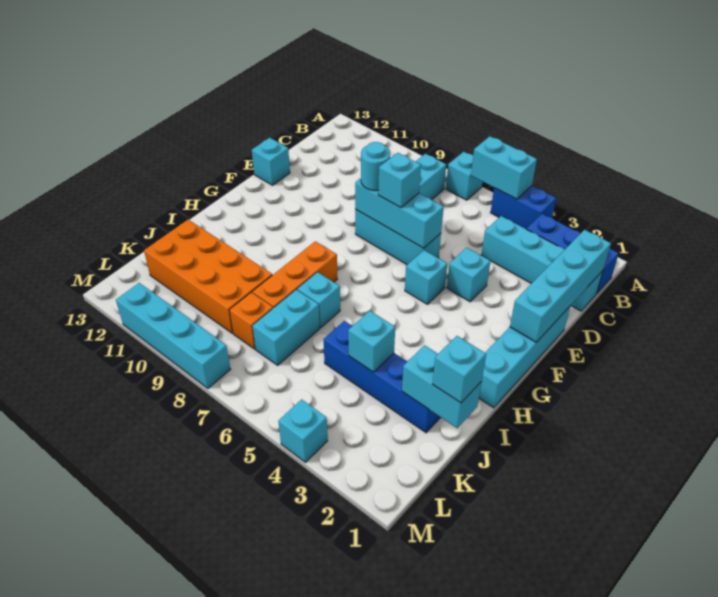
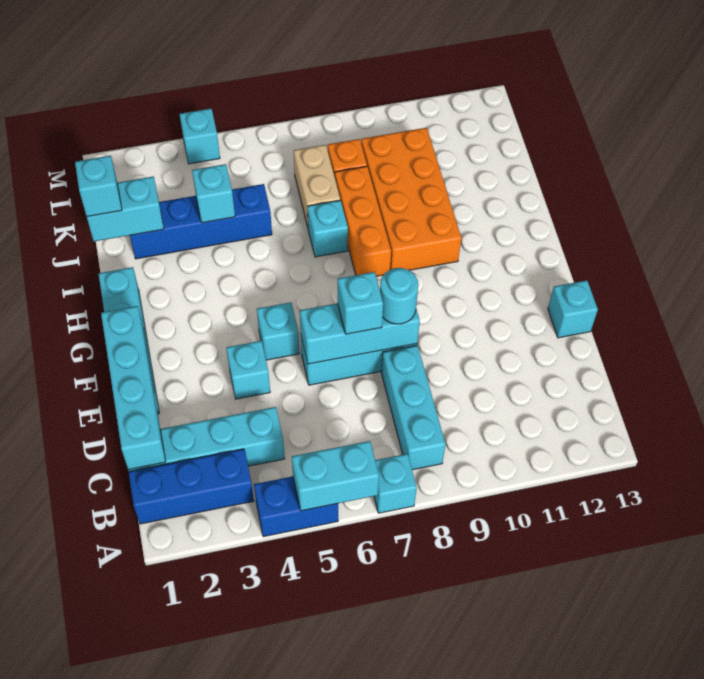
cyan 1x2 brick [252,290,320,365] -> tan 1x2 brick [294,145,340,227]
orange 2x4 brick [144,220,272,333] -> orange 2x4 brick turned to [361,128,461,270]
cyan 1x4 brick [116,283,231,388] -> none

